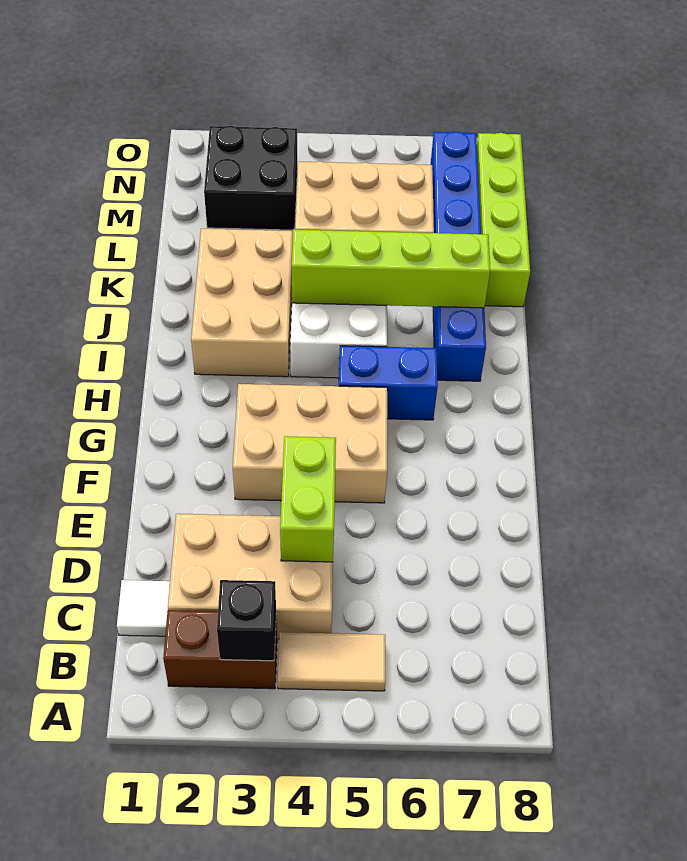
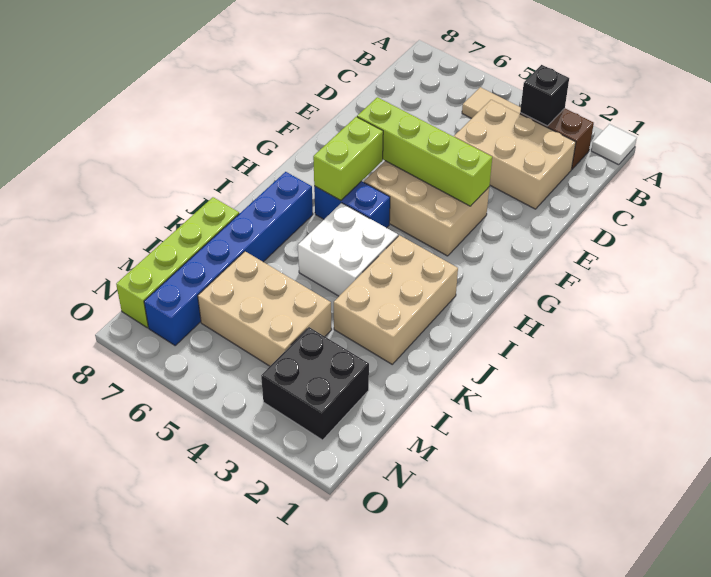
white 1x1 tile [117,580,170,636] -> white 1x1 tile moved to [591,124,637,165]
lime 1x2 brick [280,436,336,562] -> lime 1x2 brick moved to [313,117,383,200]
lime 1x4 brick [292,229,490,308] -> lime 1x4 brick moved to [357,97,492,206]

